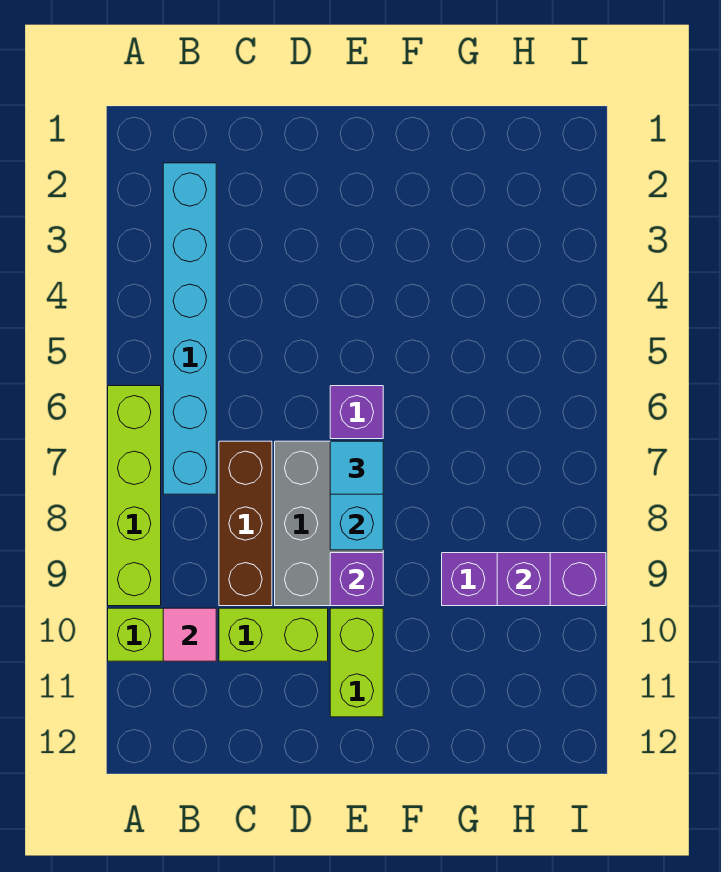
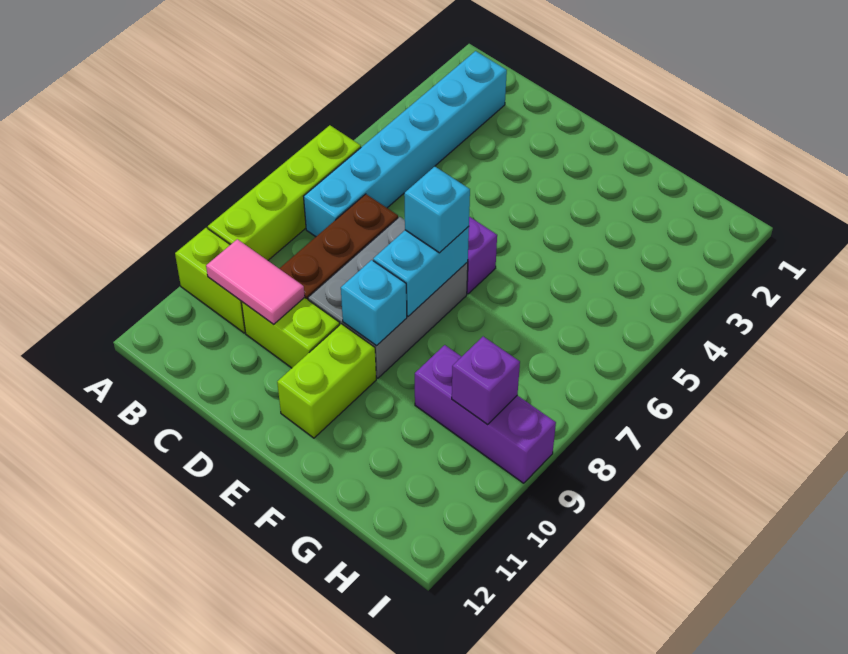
pink 1x1 tile [163,608,216,661] -> pink 1x2 tile [206,239,305,324]
cyan 1x1 tile [330,441,383,494] -> cyan 1x1 brick [404,167,470,253]
purple 1x1 brick [330,553,383,606] -> cyan 1x1 brick [341,260,407,346]

